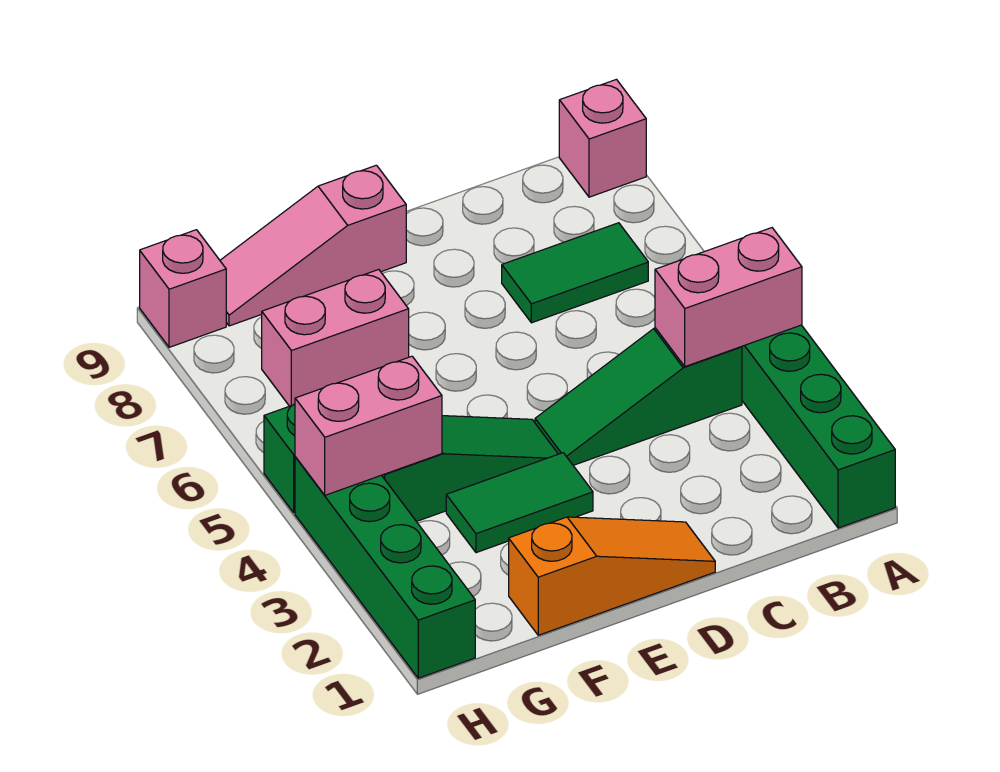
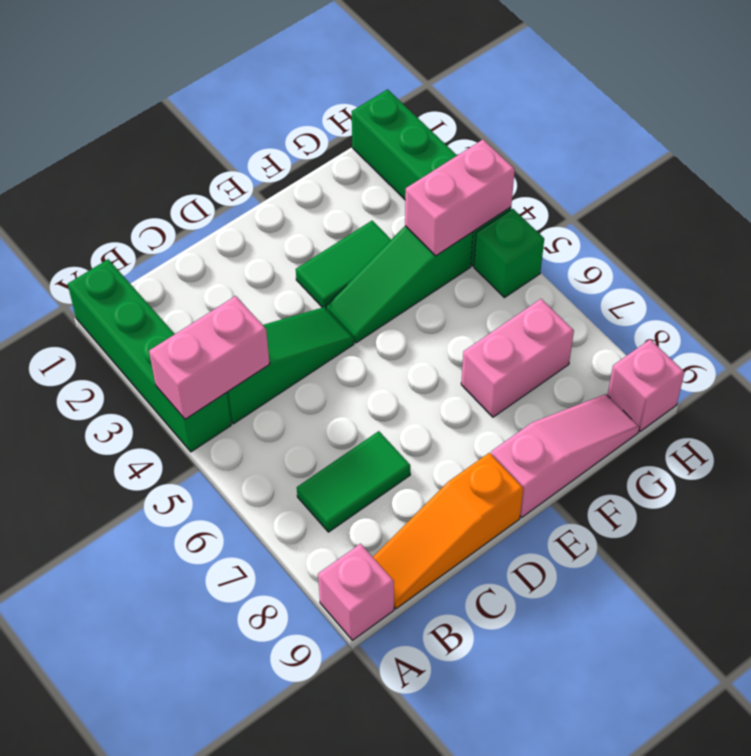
orange 1x3 slope [509,517,715,635] -> orange 1x3 slope moved to [373,453,523,609]

